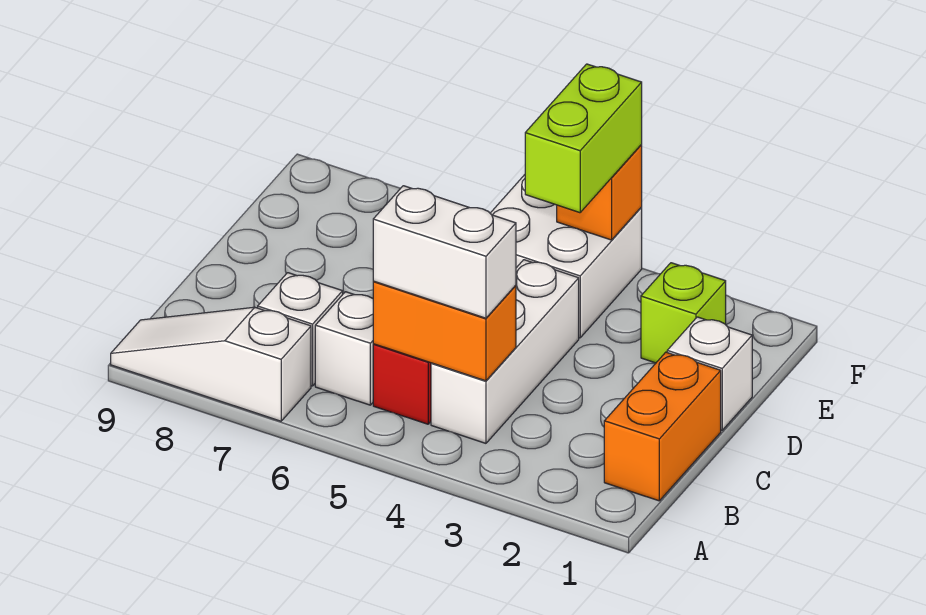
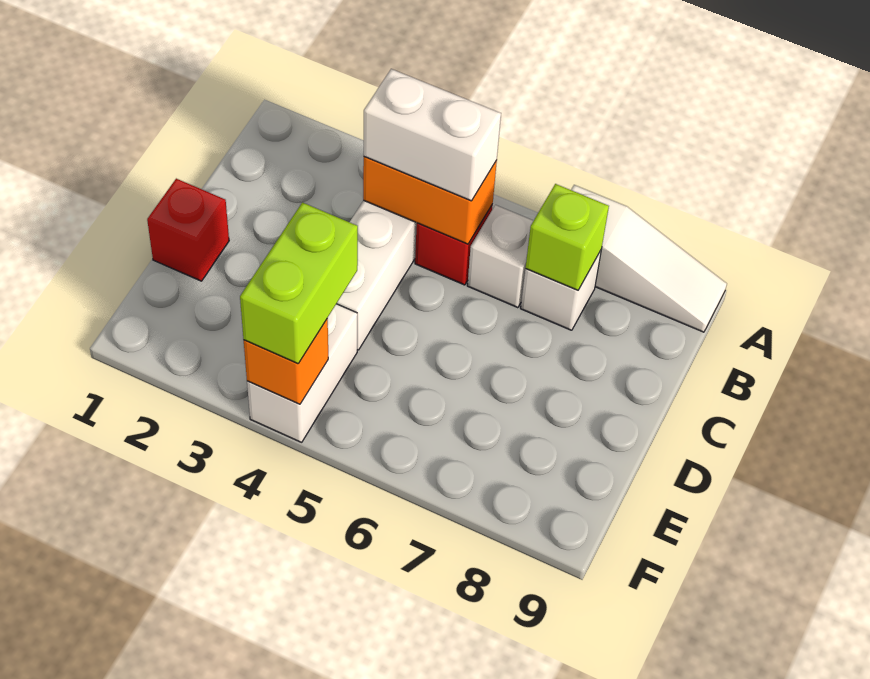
orange 1x2 brick [604,352,721,501] -> none
white 1x1 brick [667,317,752,430] -> red 1x1 brick [147,179,229,281]
lime 1x1 brick [641,263,726,363] -> lime 1x1 brick moved to [526,184,609,290]
white 2x2 brick [490,175,642,338] -> white 1x2 brick [247,304,357,442]

